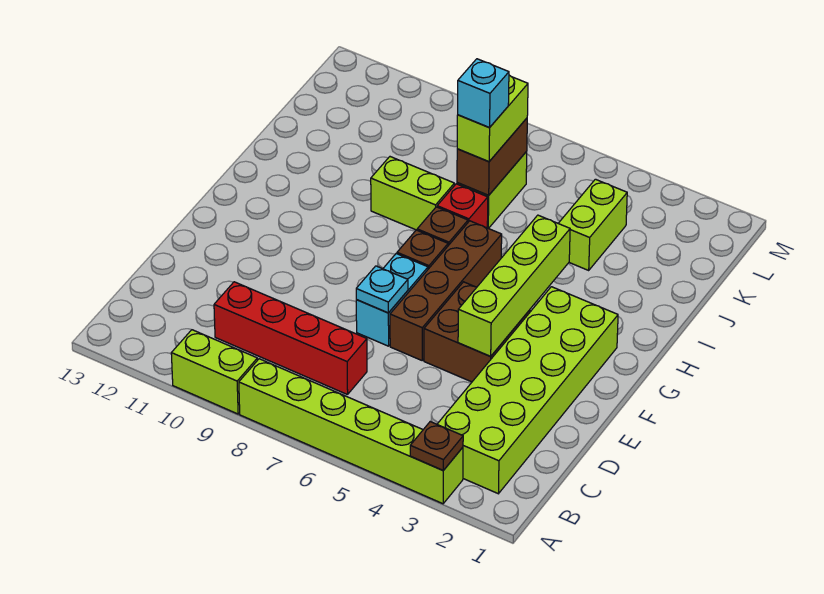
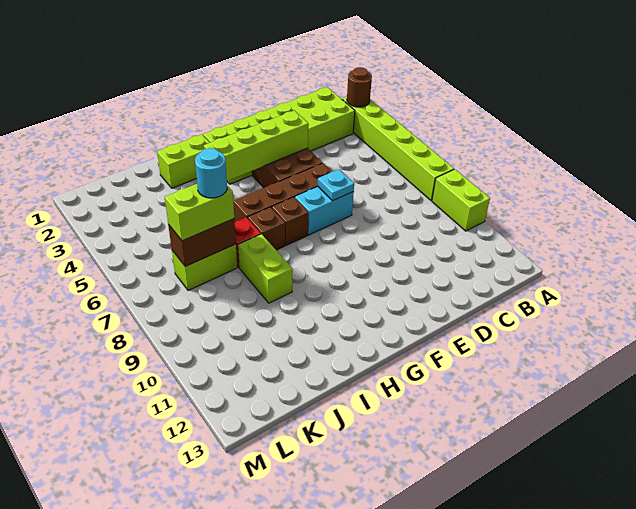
brown 1x1 plate [410,422,463,470] -> brown 1x1 round brick [347,67,372,107]
red 1x4 brick [214,282,367,395] -> none
lime 1x2 brick [558,179,627,270] -> lime 1x2 brick moved to [157,134,210,188]
cyan 1x1 brick [458,59,509,128] -> cyan 1x1 round brick [195,148,227,198]

